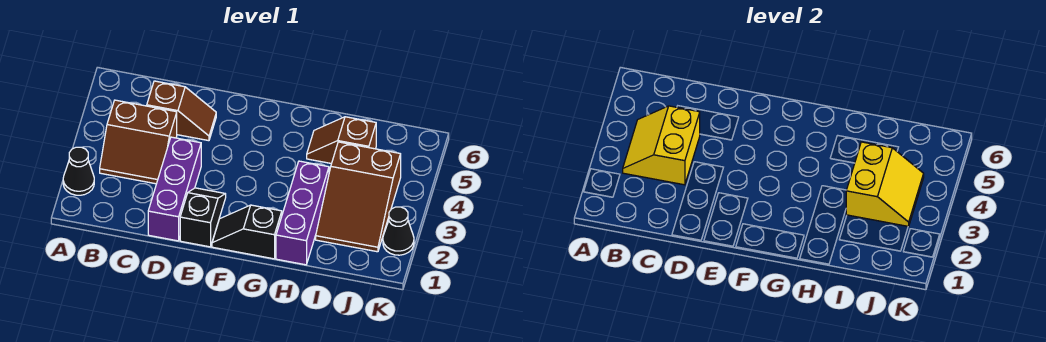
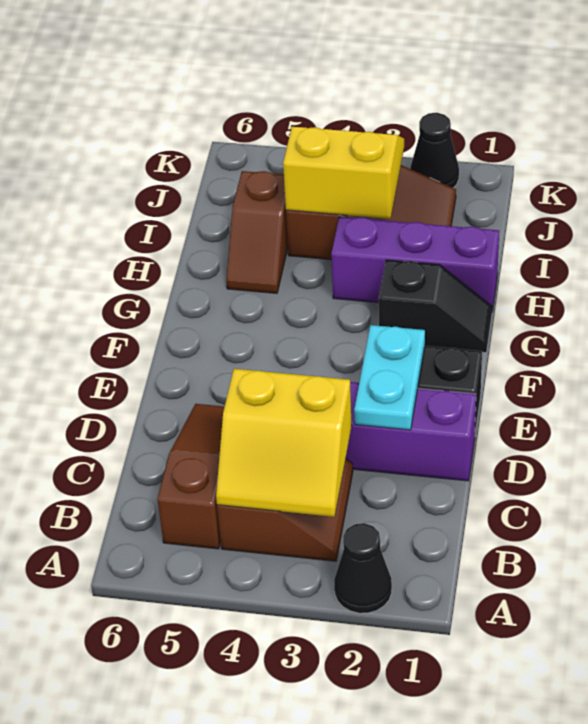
brown 1x2 slope [147,81,216,141] -> brown 1x3 slope [157,404,225,549]
none -> cyan 1x2 plate [354,325,425,430]
black 1x2 slope [212,205,282,259] -> black 1x2 slope turned to [379,260,492,353]

